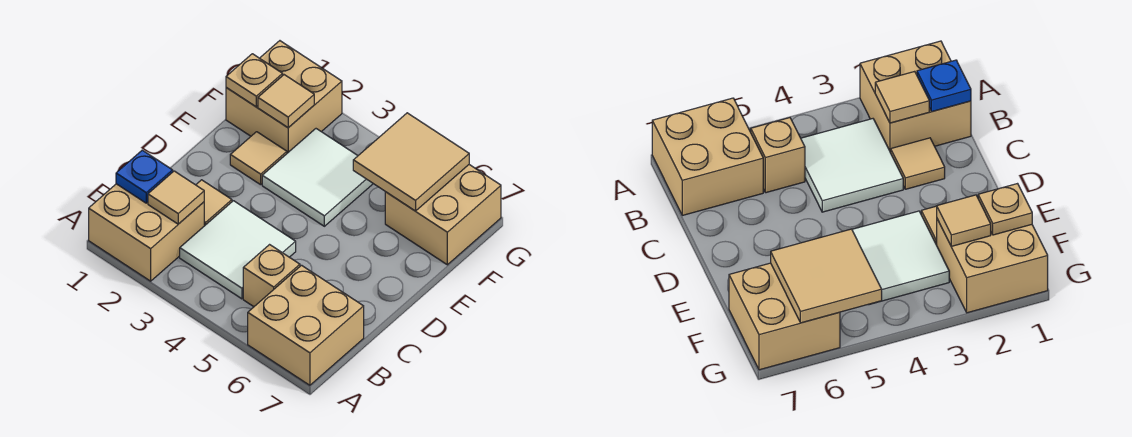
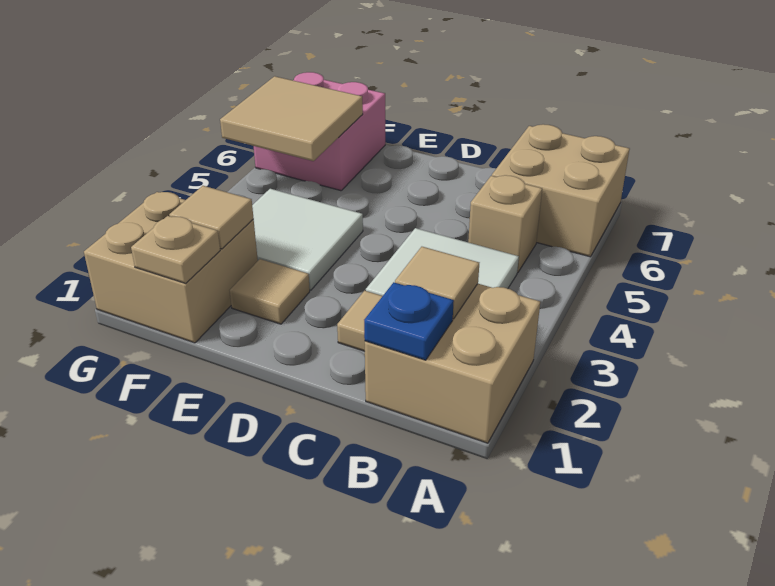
tan 2x2 brick [385,165,501,265] -> pink 2x2 brick [254,72,385,191]

